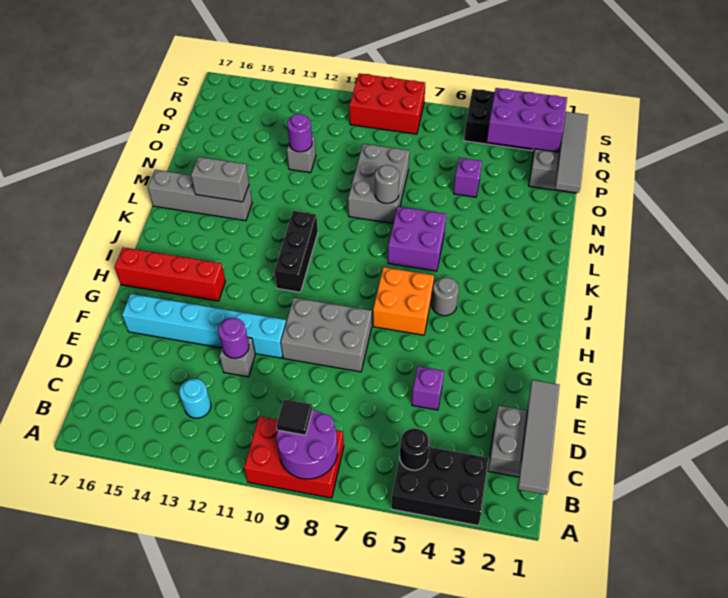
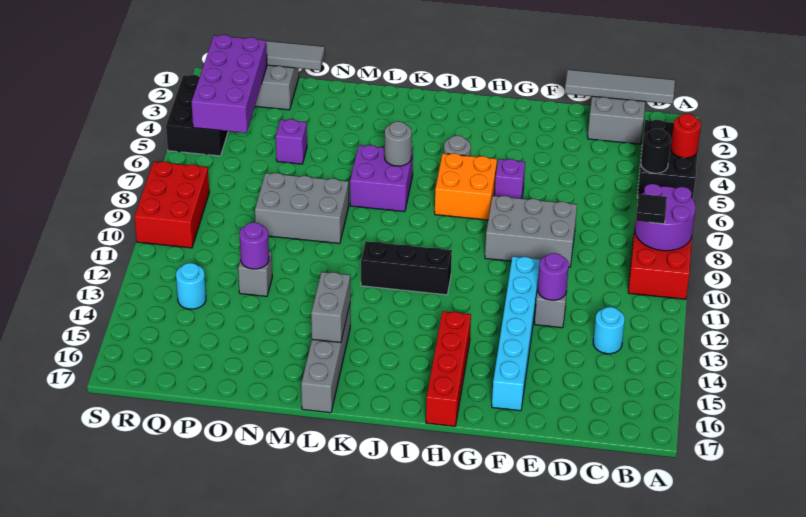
none -> red 1x1 round brick [671,114,701,158]
purple 1x1 brick [412,366,444,410] -> purple 1x1 brick moved to [495,159,525,199]
grey 2x3 brick [281,298,372,372] -> grey 2x3 brick turned to [485,196,577,267]
grey 1x1 round brick [375,165,399,203] -> grey 1x1 round brick moved to [385,121,412,166]
purple 2x3 brick [487,88,567,152] -> purple 2x4 brick [192,35,267,133]
none -> cyan 1x1 round brick [176,263,206,309]

